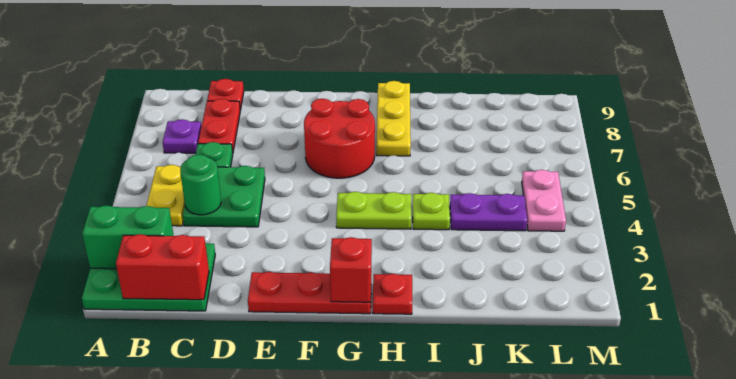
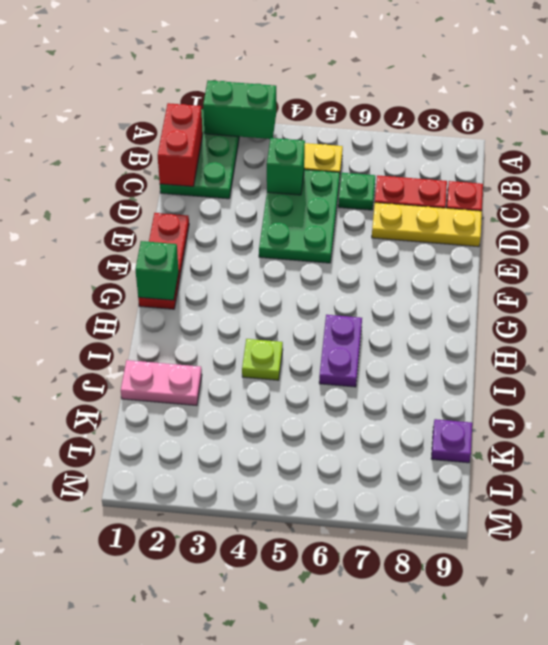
green 1x2 brick [82,205,174,269] -> green 1x2 brick turned to [203,80,276,139]
purple 1x1 plate [163,119,201,153] -> purple 1x1 plate moved to [431,419,472,463]
green 2x2 plate [183,166,265,227] -> green 2x3 plate [259,170,340,263]
green 1x1 round brick [180,154,221,215] -> green 1x1 brick [267,138,305,195]
red 2x2 round brick [304,99,375,178] -> none
red 1x1 brick [330,237,372,302] -> green 1x1 brick [135,241,179,300]
lime 1x2 plate [336,192,411,229] -> none
red 1x1 plate [373,274,412,314] -> none
yellow 1x3 plate [376,81,411,156] -> yellow 1x3 plate moved to [372,203,482,247]
purple 1x2 plate [450,193,527,231] -> purple 1x2 plate moved to [319,315,362,387]
pink 1x2 plate [522,170,566,231] -> pink 1x2 plate moved to [121,360,202,406]

